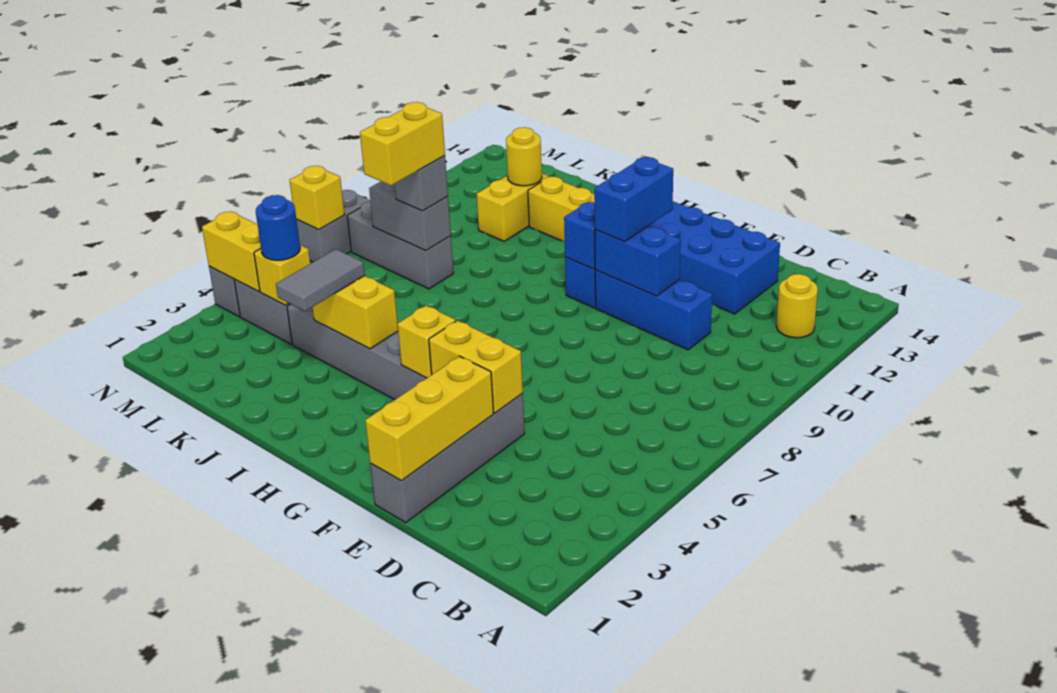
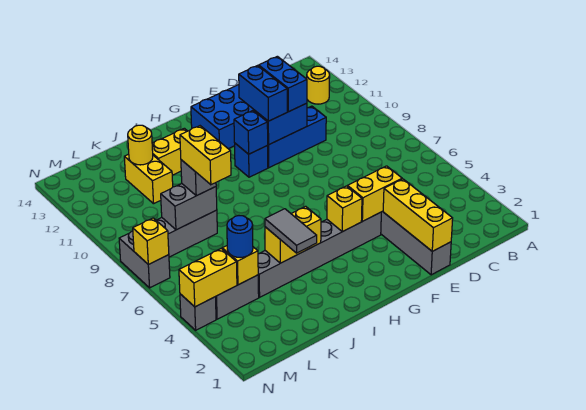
none -> blue 1x2 brick [259,56,307,112]

